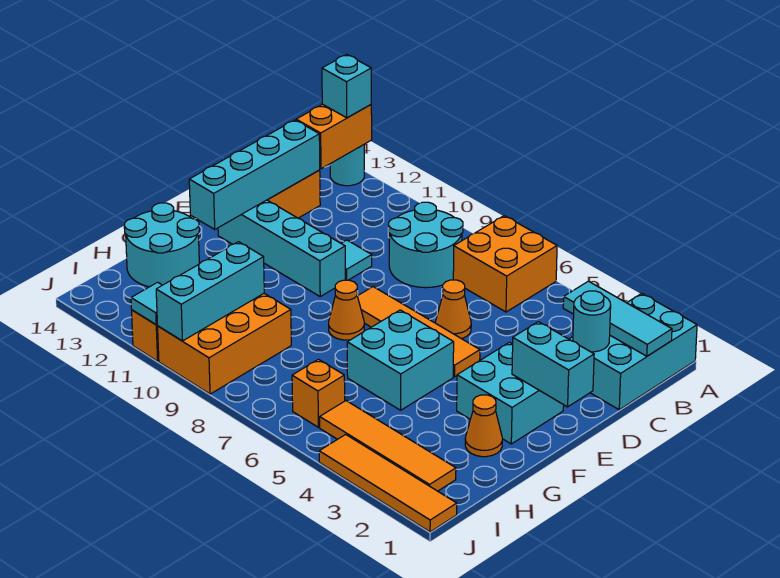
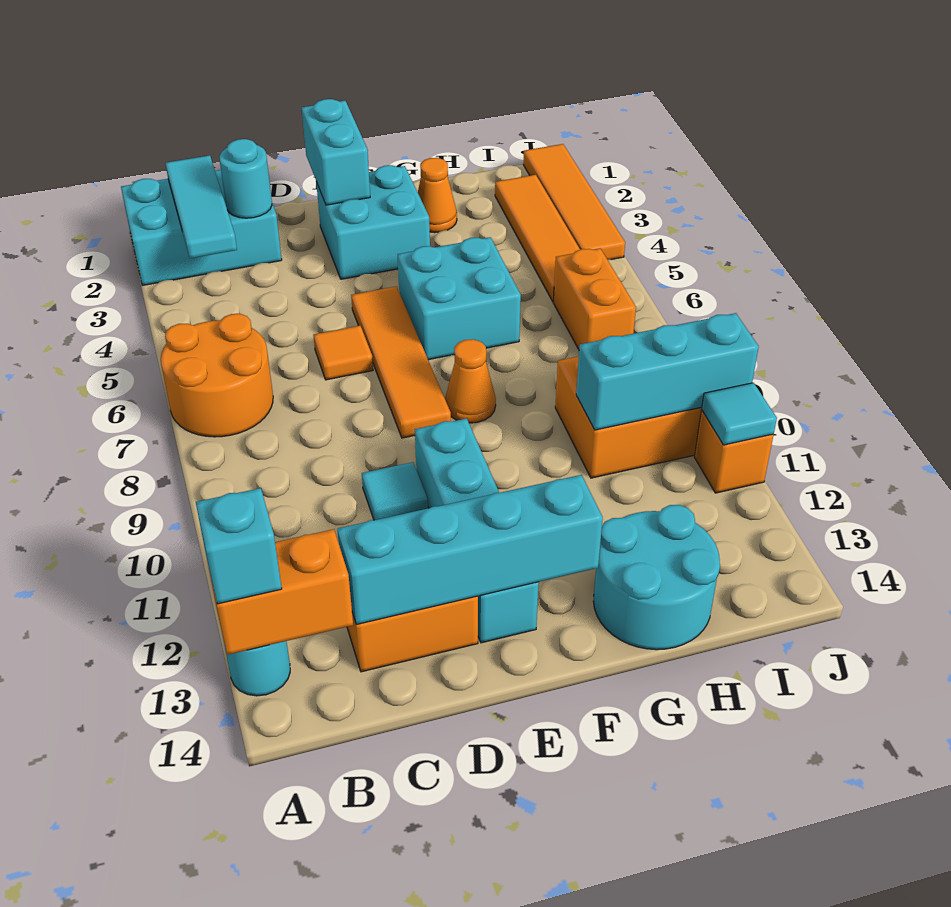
orange 2x2 brick [453,216,557,312] -> orange 2x2 round brick [161,314,273,437]
cyan 2x2 round brick [388,202,463,288] -> none
orange 1x1 cone [436,280,471,339] -> orange 1x1 tile [313,326,373,380]
orange 1x1 brick [292,359,345,427] -> orange 1x2 brick [553,249,636,349]

